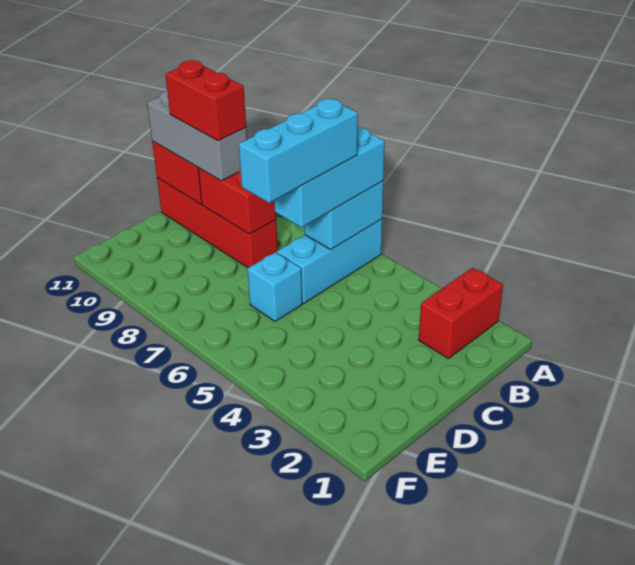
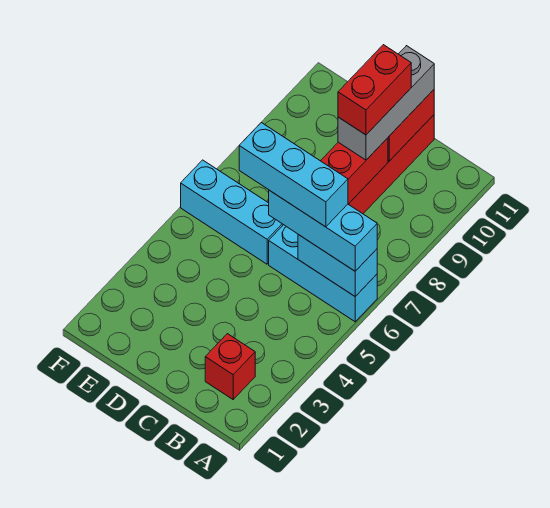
red 1x2 brick [419,268,503,359] -> red 1x1 brick [205,334,255,399]
cyan 1x1 brick [248,252,302,321] -> cyan 1x3 brick [181,160,283,264]

